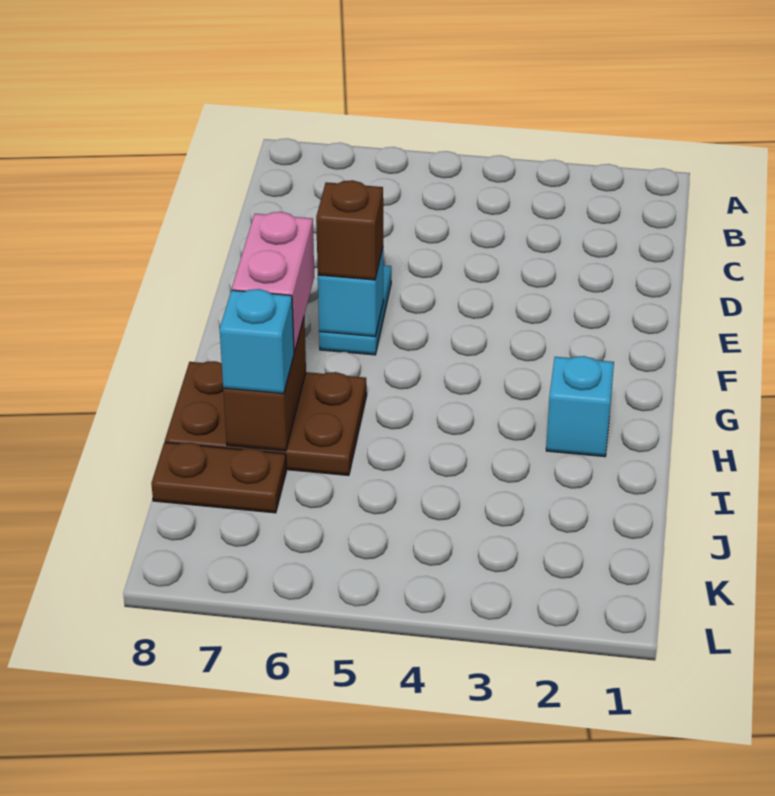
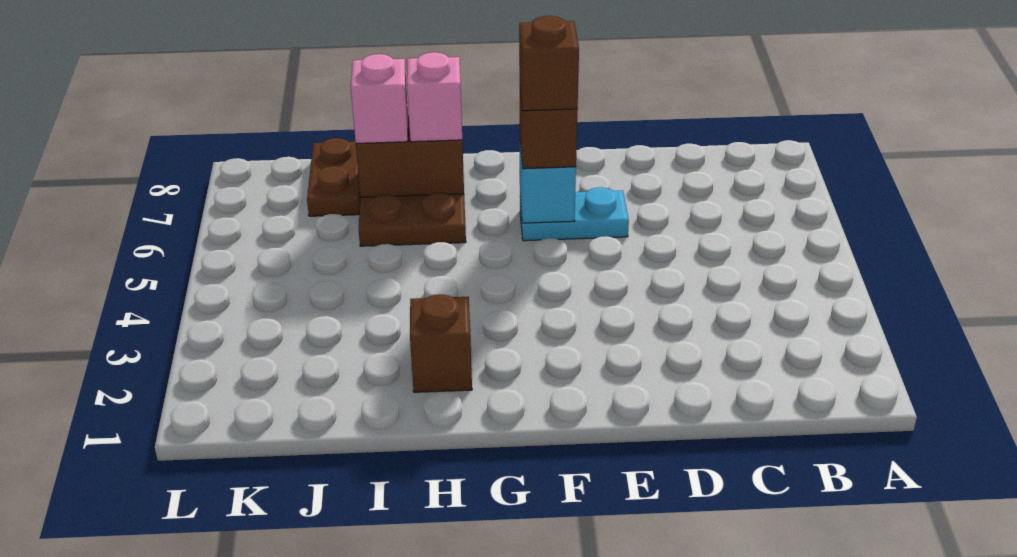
none -> brown 1x1 brick [519,16,579,111]
pink 1x2 brick [232,212,314,352] -> pink 1x1 brick [407,52,462,142]
cyan 1x1 brick [546,356,614,457] -> brown 1x1 brick [410,294,472,392]
cyan 1x1 brick [220,289,294,394] -> pink 1x1 brick [351,54,408,143]

